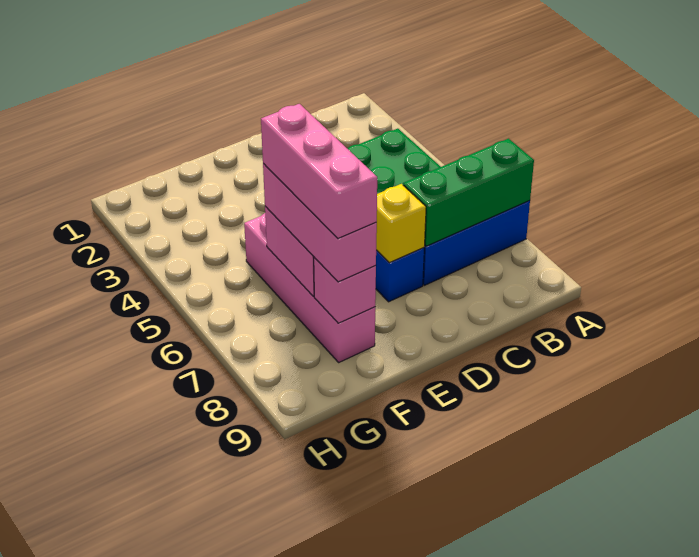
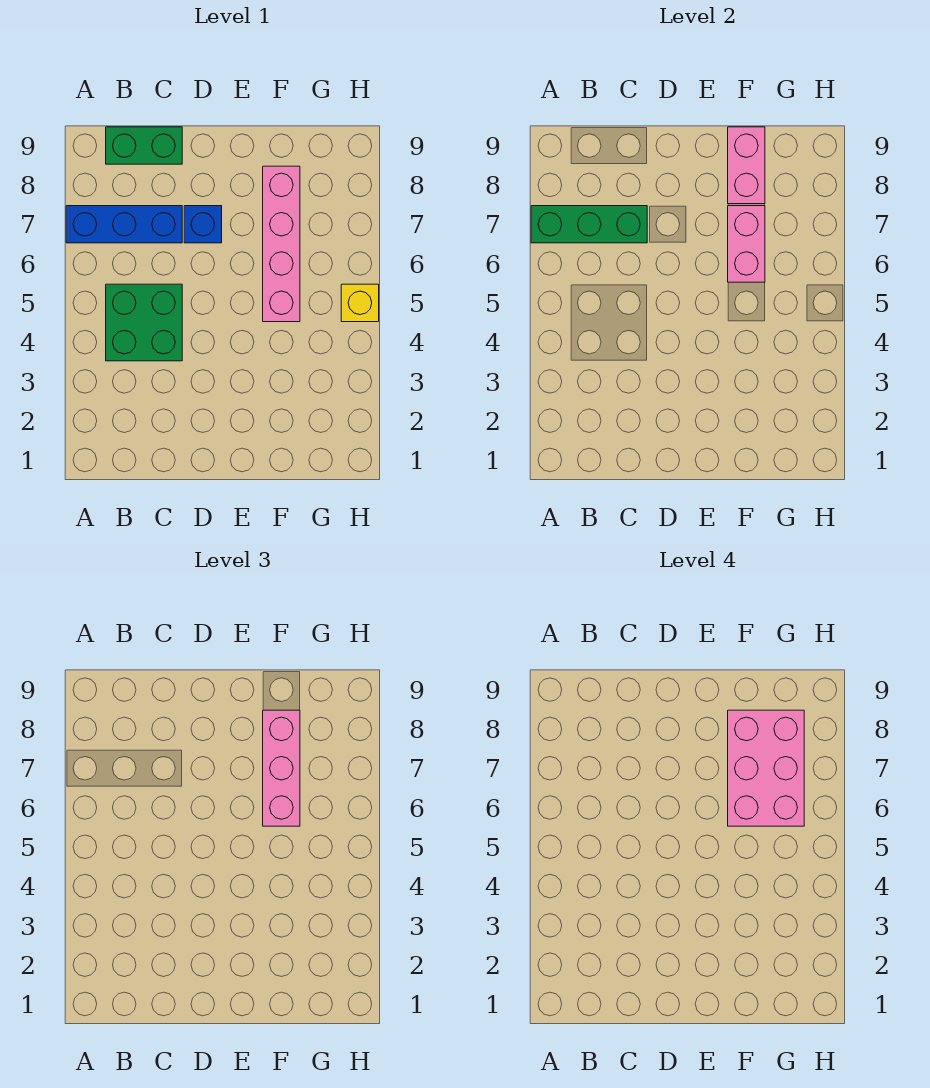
none -> green 1x2 brick [106,127,182,164]
yellow 1x1 brick [376,184,426,263] -> yellow 1x1 brick moved to [341,284,379,322]
pink 1x3 brick [261,104,377,238] -> pink 2x3 brick [728,710,804,826]
pink 1x1 brick [314,257,376,323] -> pink 1x2 brick [728,127,765,204]

